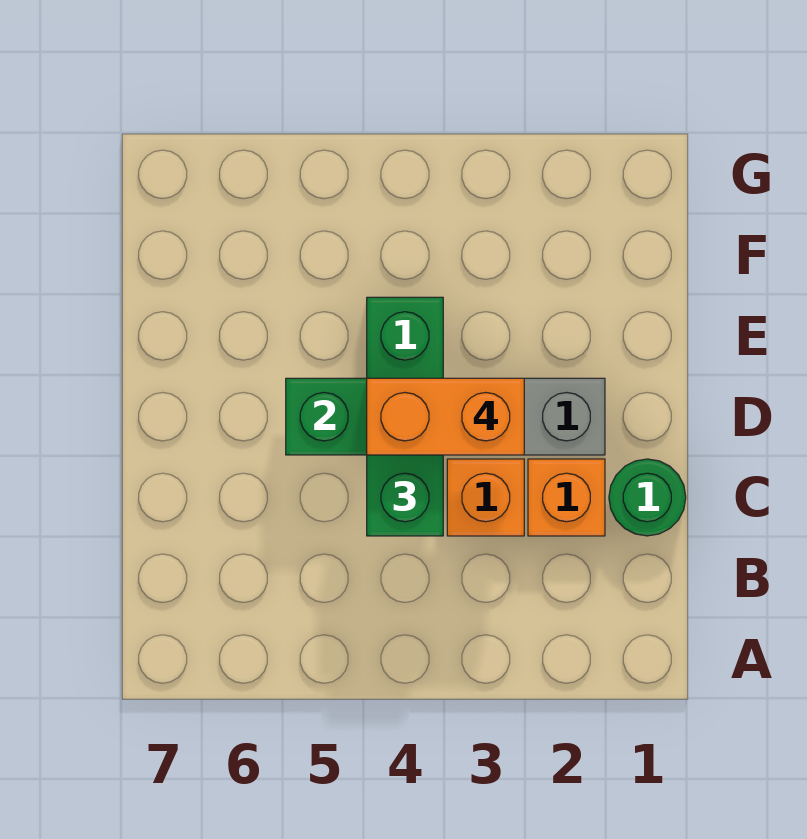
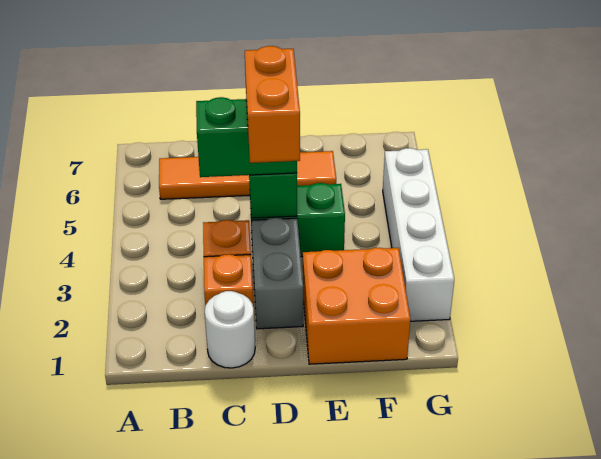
none -> orange 1x4 tile [159,151,336,199]
green 1x1 round brick [609,459,686,536] -> white 1x1 round brick [205,291,255,368]
none -> orange 2x2 brick [303,248,410,364]
none -> white 1x4 brick [383,148,454,321]

